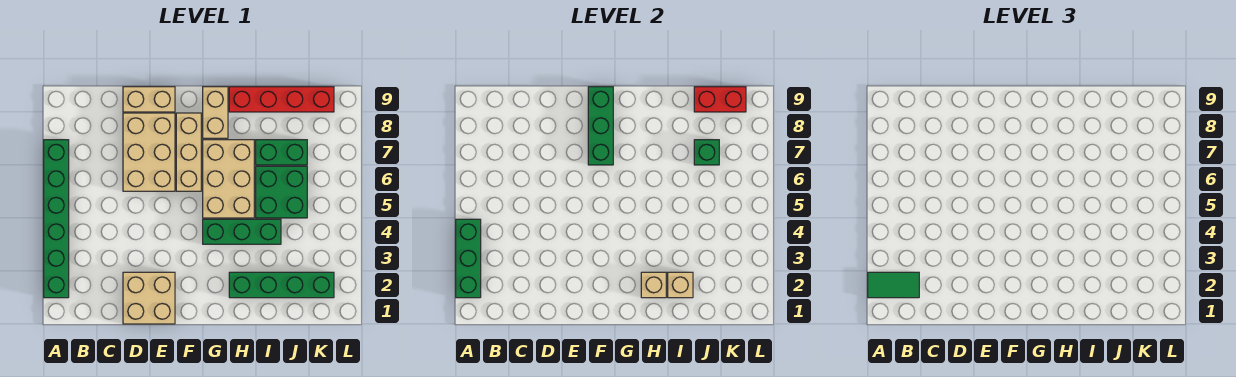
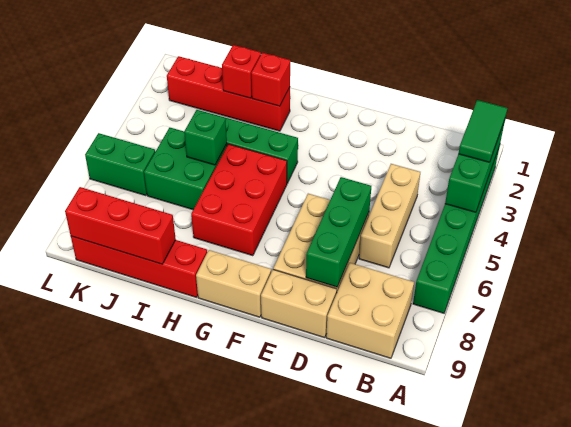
green 1x2 tile [868,272,919,298] -> green 1x2 tile turned to [459,100,507,162]
tan 2x2 brick [123,272,175,324] -> tan 2x2 brick moved to [326,263,414,358]
tan 1x3 brick [176,113,201,191] -> tan 1x3 brick moved to [359,164,420,268]
green 1x3 brick [588,87,613,165] -> green 1x3 brick moved to [306,177,371,287]
tan 2x3 brick [203,140,254,218] -> red 2x3 brick [191,144,287,256]
tan 1x2 brick [203,87,228,138] -> tan 1x2 brick turned to [196,250,271,317]
green 1x4 brick [229,272,334,298] -> red 1x4 brick [167,56,290,131]
tan 1x1 brick [641,272,666,298] -> red 1x1 brick [251,53,290,106]
tan 1x1 brick [668,272,693,298] -> red 1x1 brick [222,45,261,98]
green 1x2 brick [256,140,307,165] -> green 1x2 brick moved to [85,133,155,196]
green 1x1 brick [694,140,719,165] -> green 1x1 brick moved to [184,110,227,165]
red 1x2 brick [694,87,746,112] -> red 1x3 brick [65,187,176,264]

